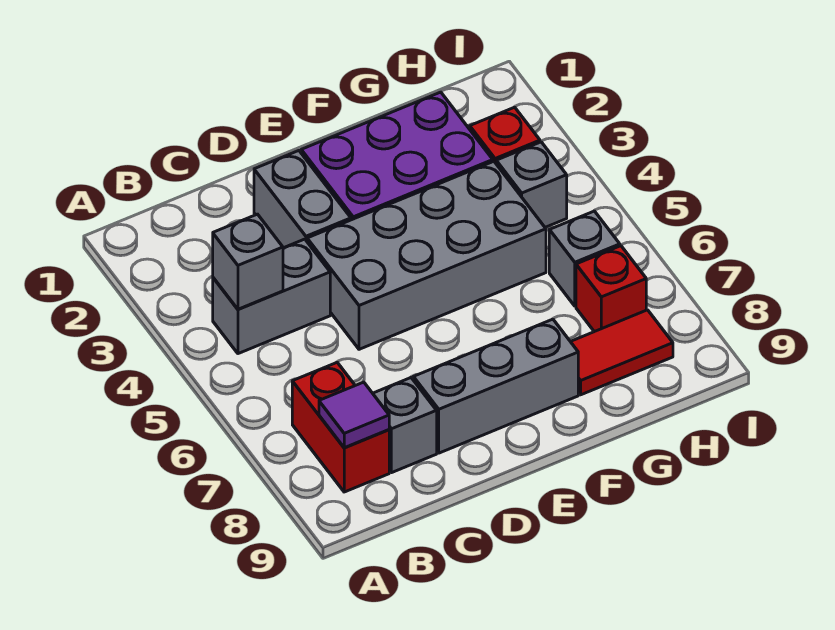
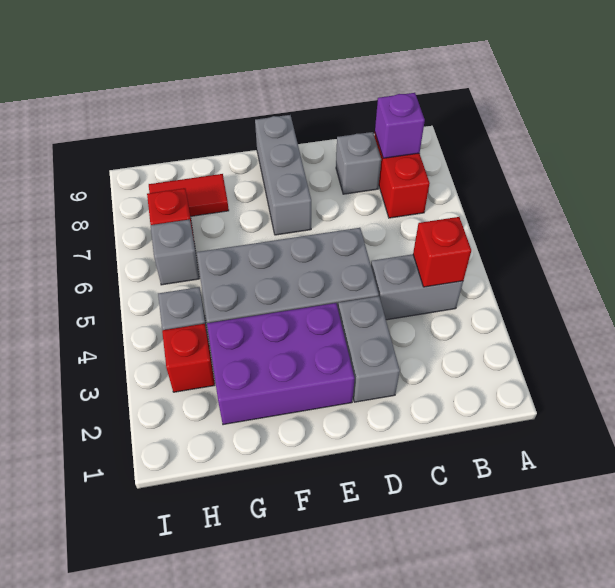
grey 1x1 brick [213,214,283,309] -> red 1x1 brick [413,217,471,287]
purple 1x1 tile [319,382,389,448] -> purple 1x1 brick [375,93,425,158]
grey 1x3 brick [413,319,578,453] -> grey 1x3 brick turned to [255,115,311,235]

